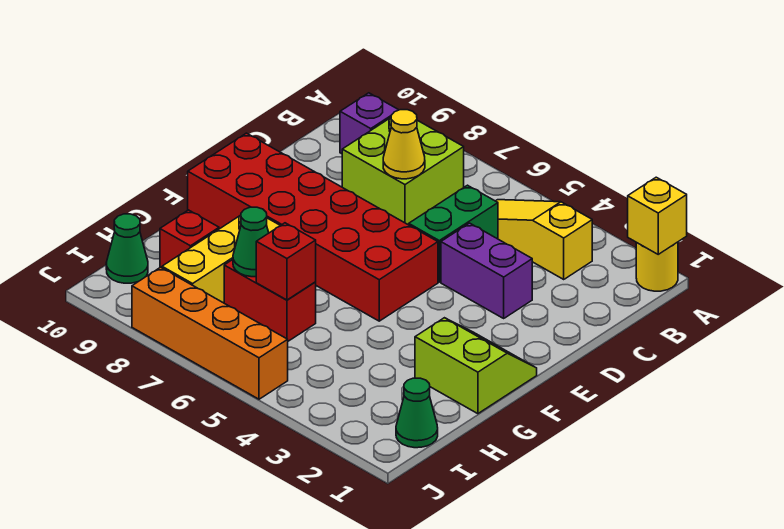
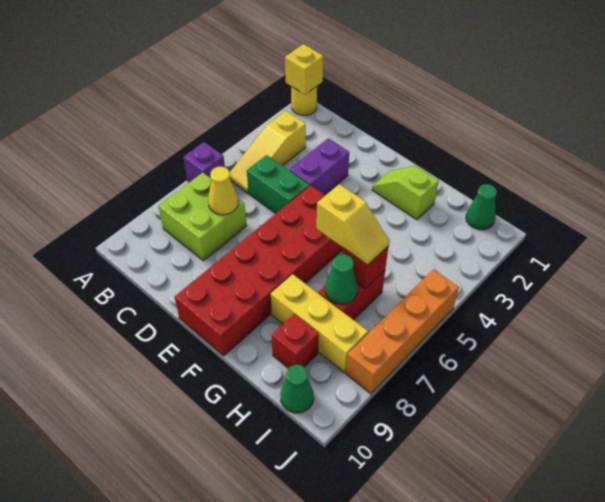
purple 1x1 brick [340,93,398,154] -> purple 1x1 brick moved to [184,142,225,182]
lime 2x2 slope [415,318,537,414] -> lime 1x2 slope [372,166,439,220]
none -> yellow 1x2 slope [317,184,389,265]

